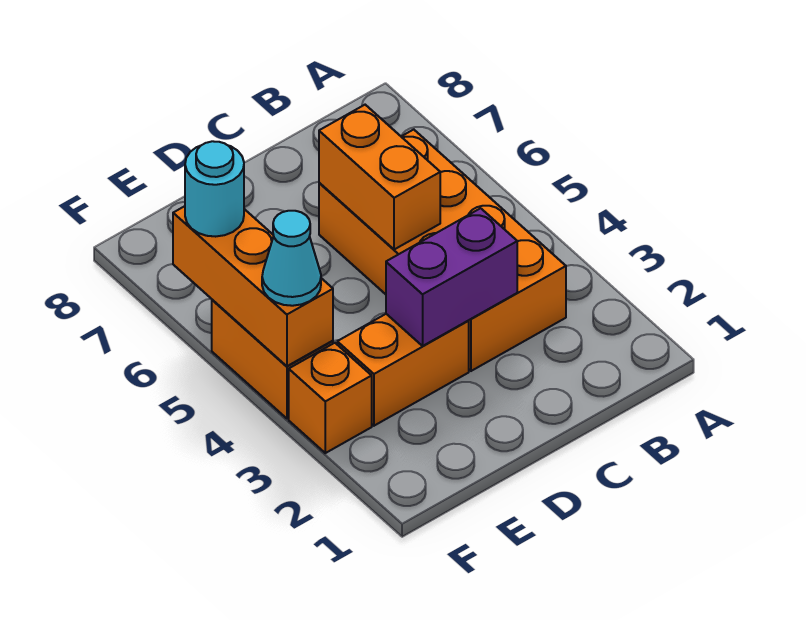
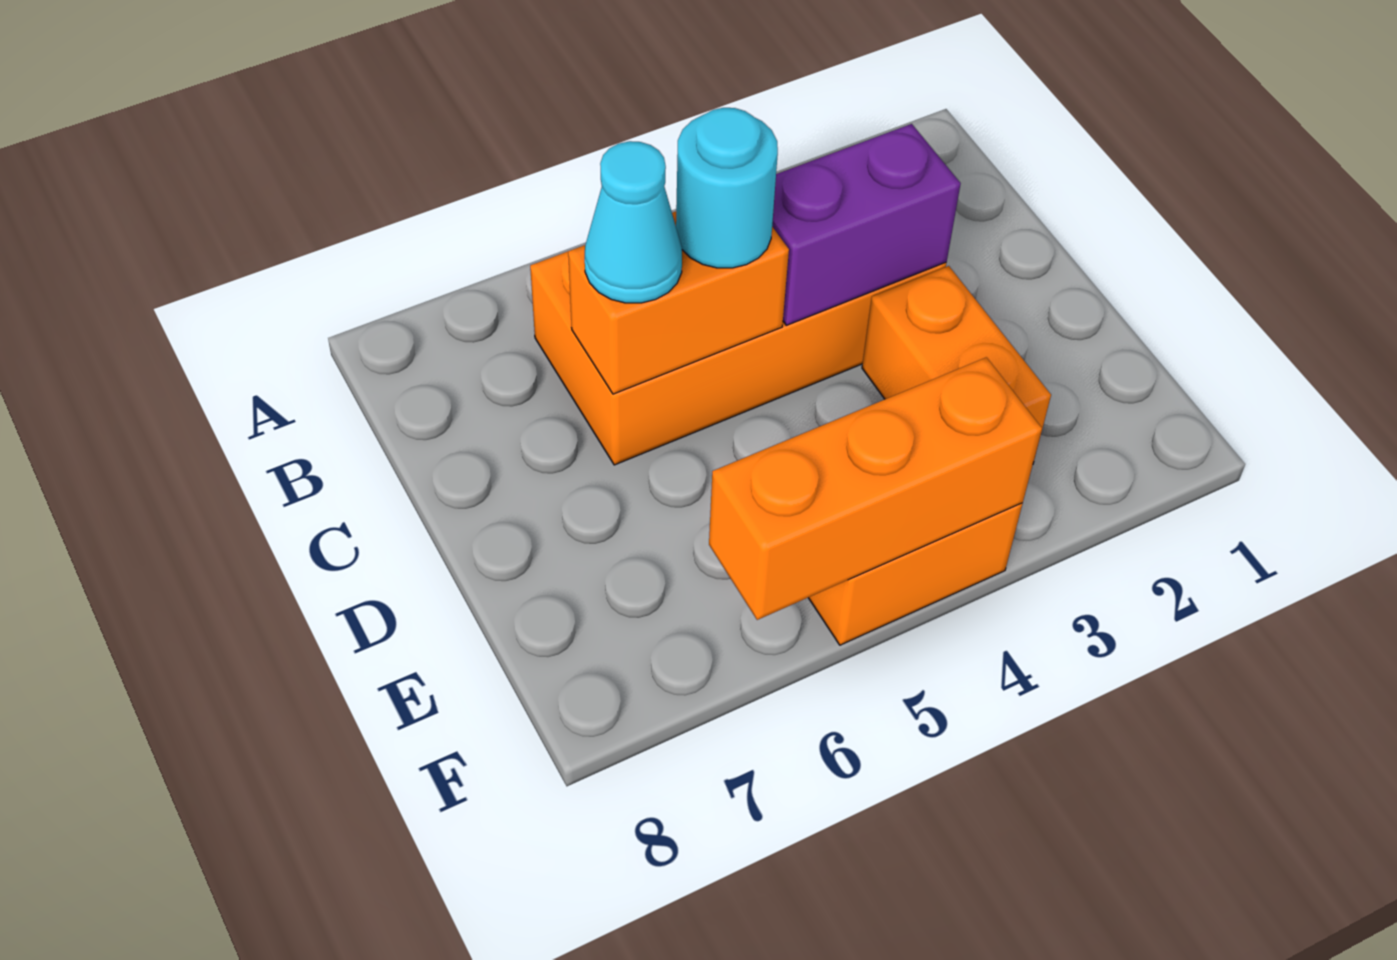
purple 1x2 brick [386,208,517,346] -> purple 1x2 brick turned to [772,124,961,325]
orange 1x1 brick [289,343,372,453] -> none
cyan 1x1 cone [262,211,321,306] -> cyan 1x1 cone moved to [585,141,682,303]
cyan 1x1 round brick [185,141,244,237] -> cyan 1x1 round brick moved to [676,108,778,268]

